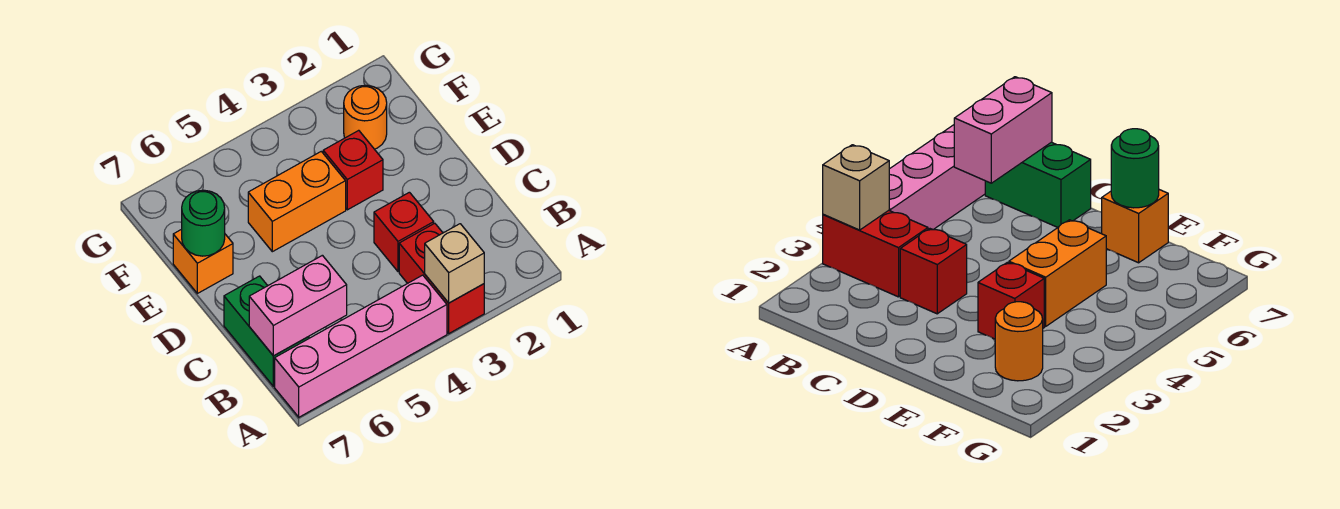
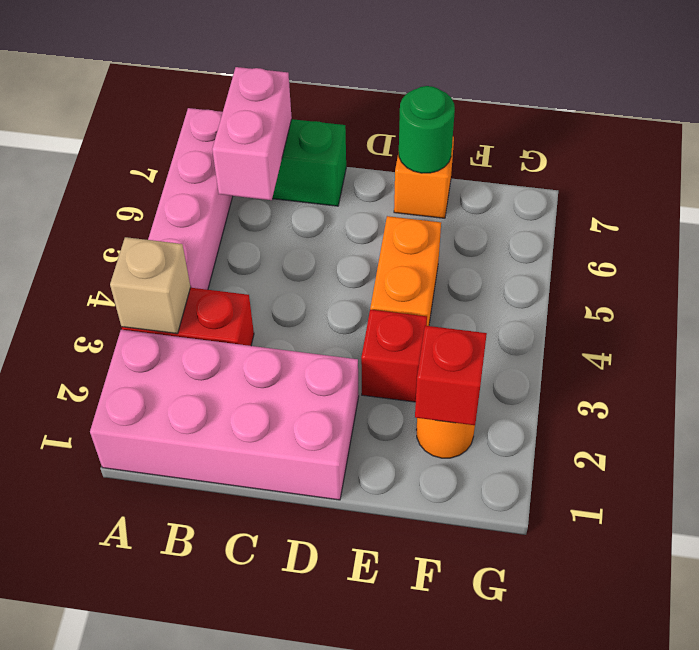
none -> pink 2x4 brick [90,330,359,500]
red 1x1 brick [374,192,434,272] -> red 1x1 brick moved to [415,325,487,425]

